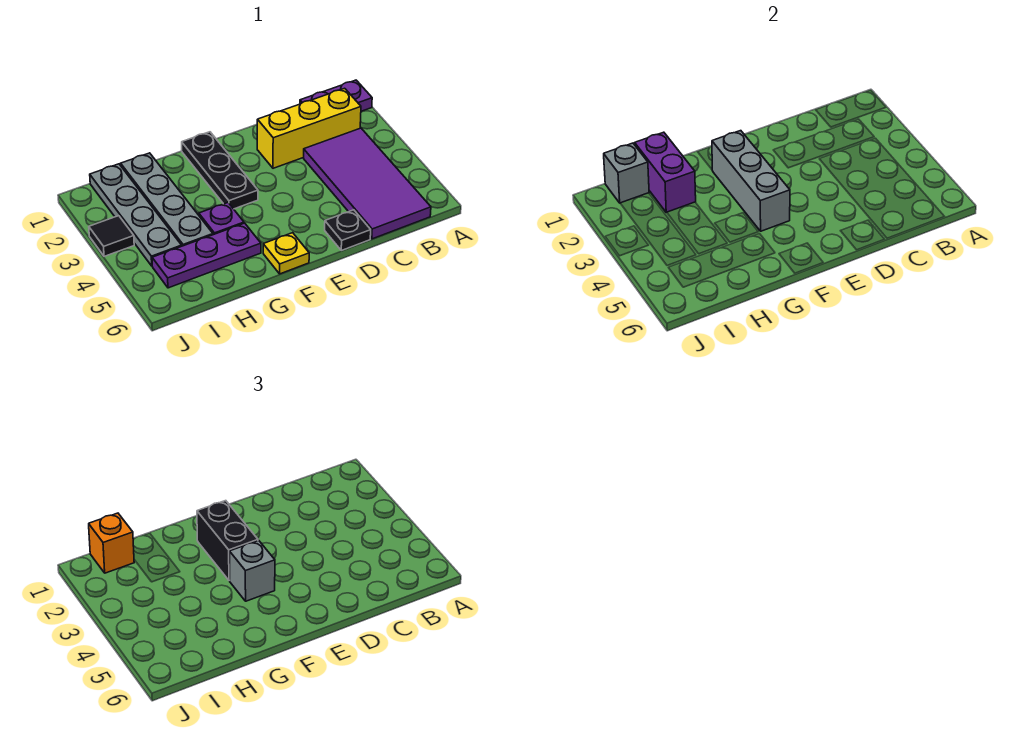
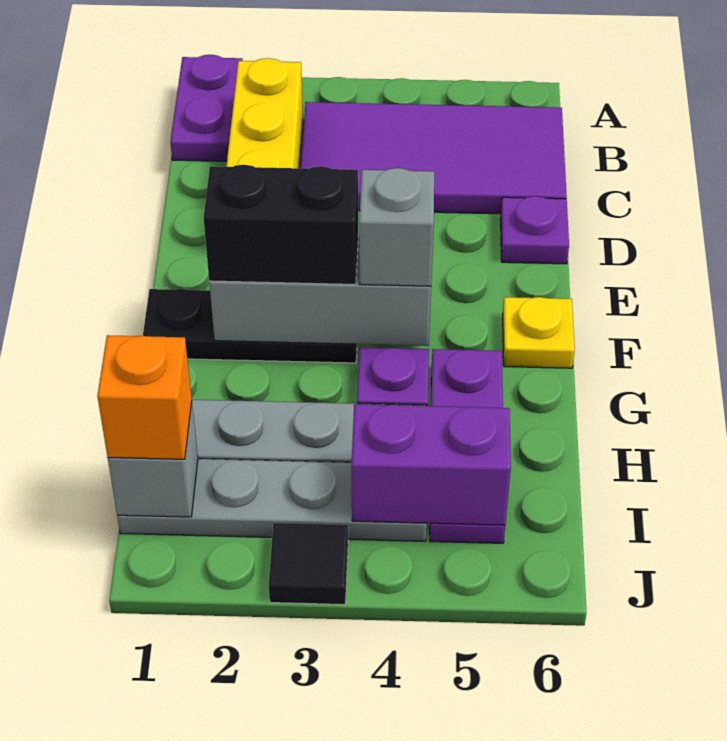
black 1x1 plate [325,210,371,250] -> purple 1x1 plate [501,196,569,264]
purple 1x2 brick [635,132,696,213] -> purple 1x2 brick moved to [351,404,511,525]

